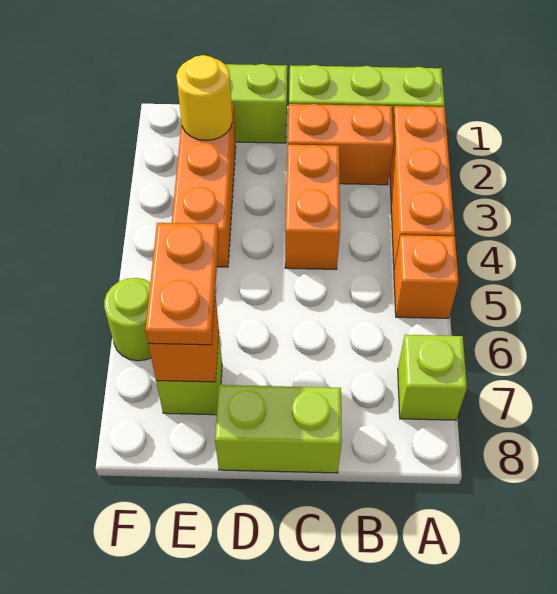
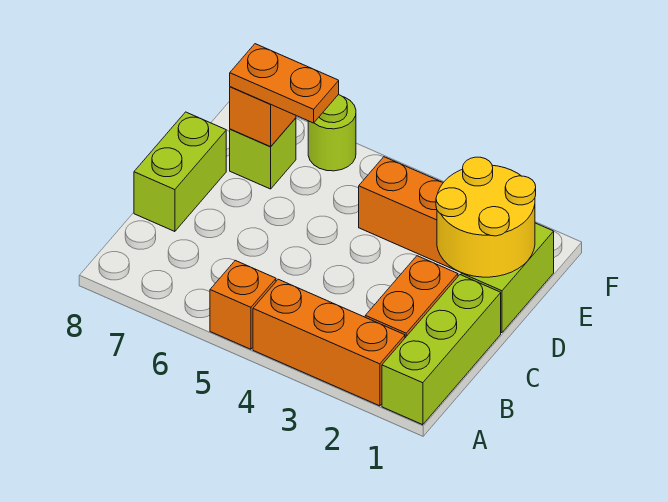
lime 1x1 brick [398,335,467,420] -> none
orange 1x2 brick [285,145,340,269] -> none
yellow 1x1 round brick [176,55,232,141] -> yellow 2x2 round brick [436,157,536,277]

